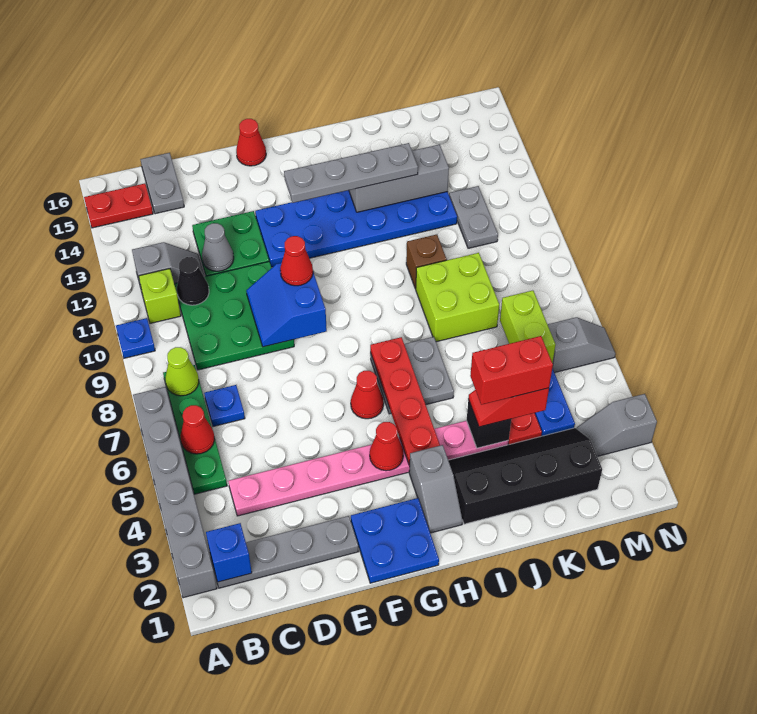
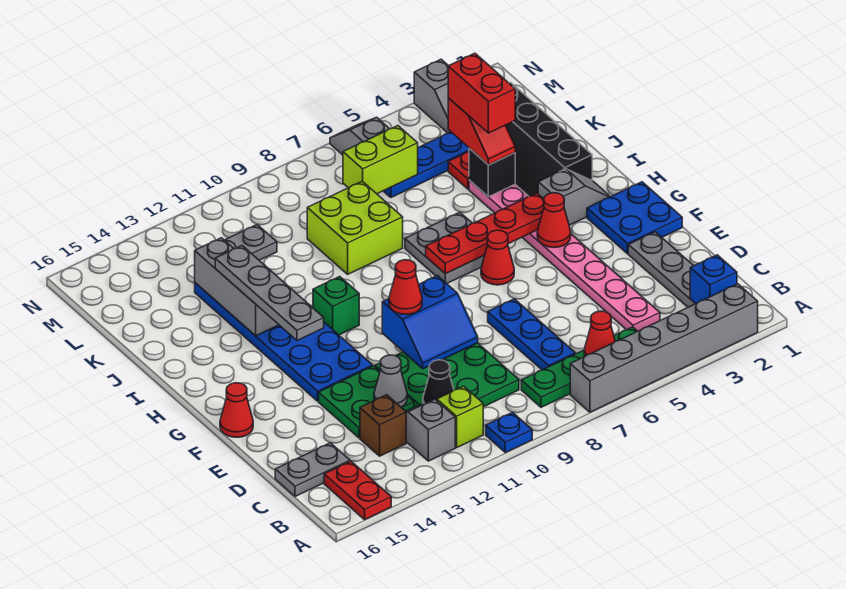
lime 1x1 cone [165,347,199,396] -> none
blue 1x1 plate [204,385,245,427] -> blue 1x3 plate [488,299,575,370]
none -> green 1x1 brick [313,276,359,335]
brown 1x1 brick [406,235,447,289] -> brown 1x1 brick moved to [360,395,406,456]

